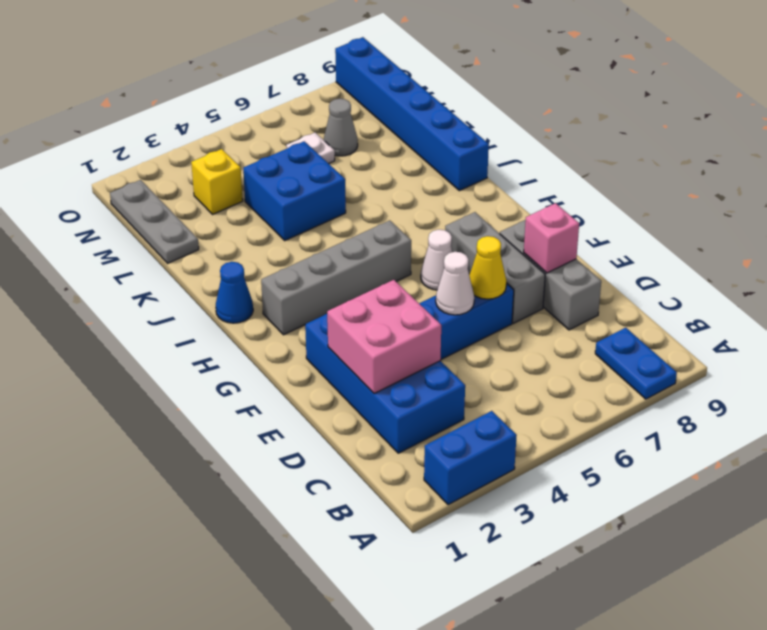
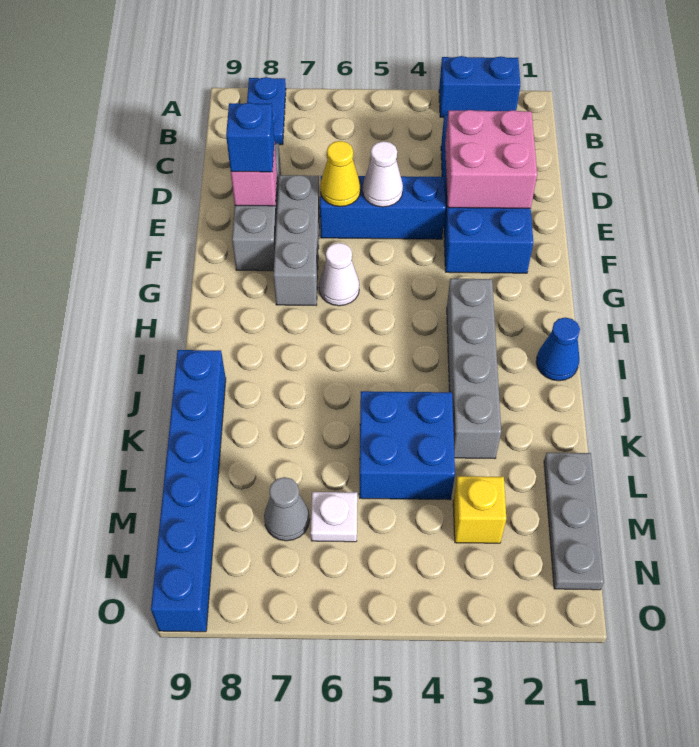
none -> blue 1x1 brick [226,103,274,172]
grey 1x4 brick [261,220,411,335] -> grey 1x4 brick turned to [447,279,501,459]

